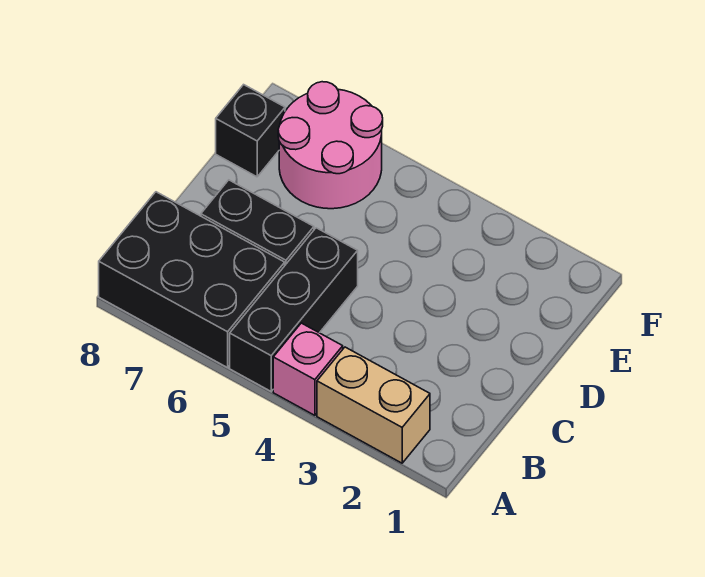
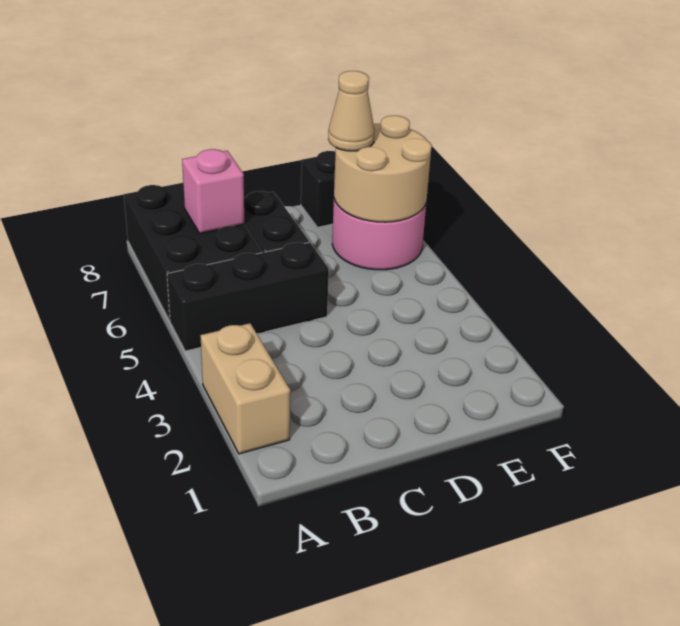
pink 1x1 brick [273,323,343,415] -> pink 1x1 brick moved to [182,149,244,233]
none -> tan 2x2 round brick [334,116,432,222]
none -> tan 1x1 cone [328,71,375,151]

